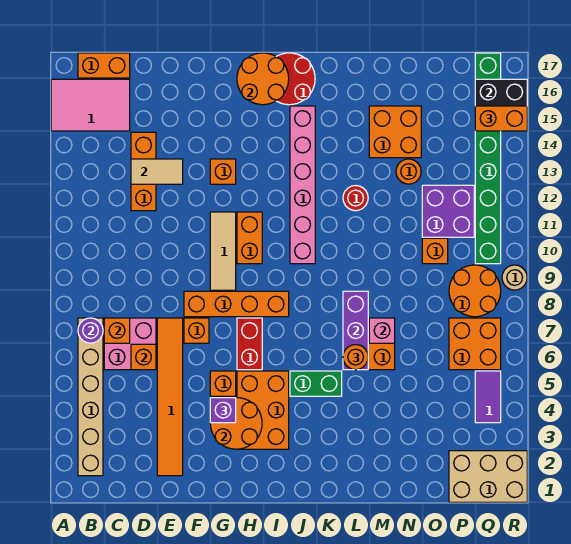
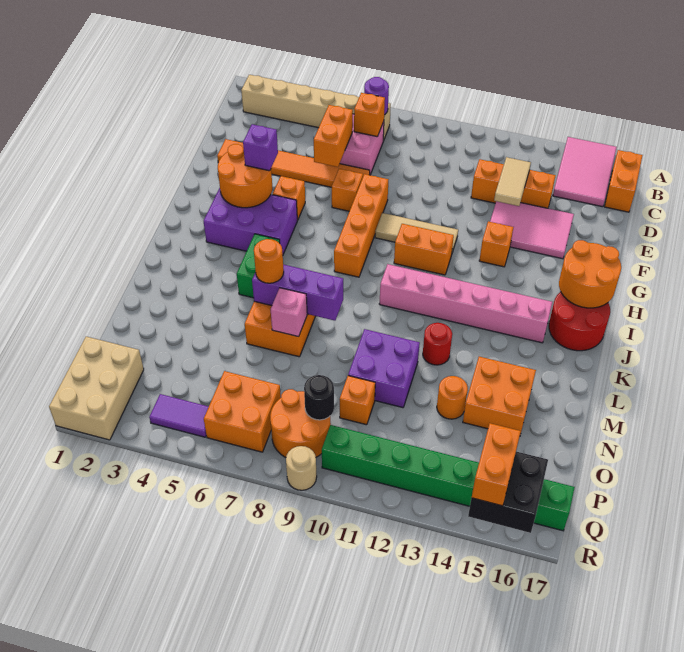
orange 1x1 brick [131,344,156,370] -> orange 1x2 brick [314,105,353,167]
none -> pink 2x3 tile [490,201,574,259]
orange 2x3 brick [237,371,289,449] -> purple 2x3 brick [204,188,297,254]
red 1x2 brick [237,318,262,370] -> none
purple 2x2 brick [422,185,474,237] -> purple 2x2 brick moved to [348,329,420,408]
none -> black 1x1 round brick [304,375,334,420]

